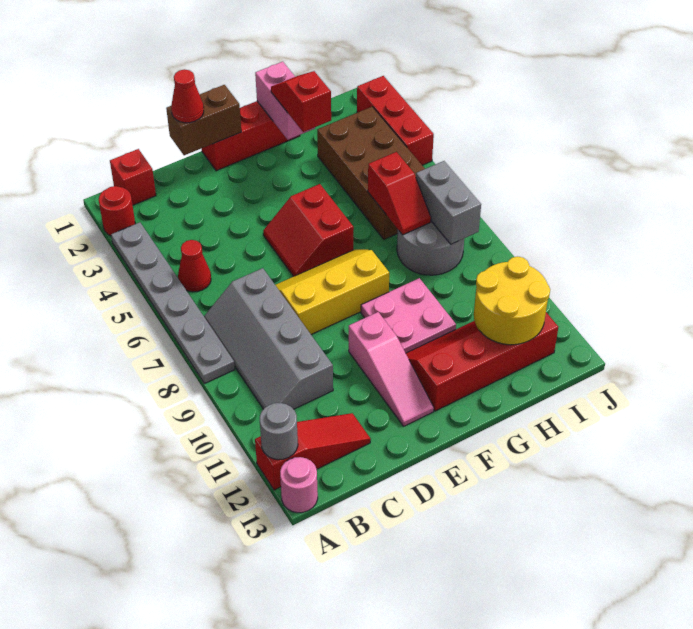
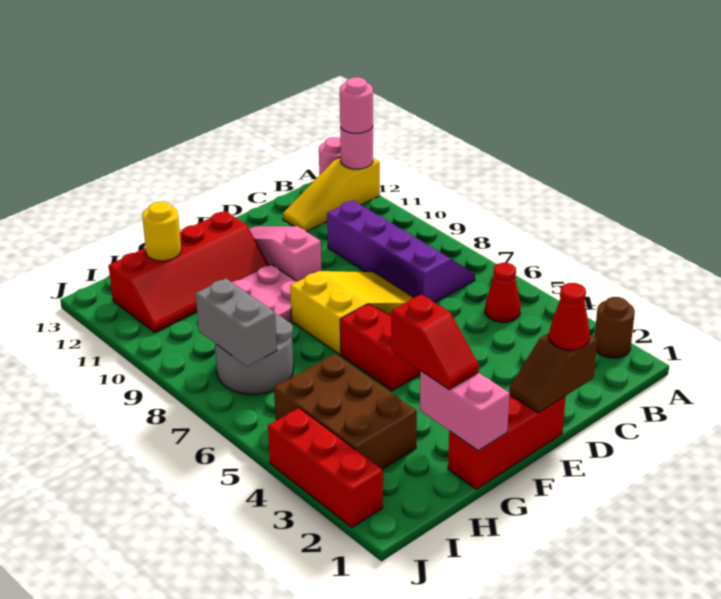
red 1x1 round brick [99,186,135,236] -> brown 1x1 round brick [595,297,635,358]
grey 1x6 plate [111,222,235,384] -> none
red 1x3 slope [255,413,371,490] -> yellow 1x3 slope [283,158,380,232]
grey 1x1 round brick [260,403,298,460] -> pink 1x1 round brick [340,127,373,169]
none -> pink 1x1 round brick [340,77,373,133]
red 1x1 brick [110,149,156,205] -> none
grey 2x4 slope [204,268,333,409] -> purple 2x4 slope [327,200,475,302]
brown 1x2 brick [166,85,241,155] -> brown 1x2 slope [509,333,597,413]
yellow 2x3 slope [276,250,389,335] -> yellow 2x3 slope turned to [290,271,414,354]
brown 2x4 brick [317,107,425,239] -> brown 2x3 brick [274,354,417,469]
red 1x2 slope [368,152,431,235] -> none
yellow 2x2 round brick [474,257,550,345] -> yellow 1x1 round brick [142,202,181,261]

